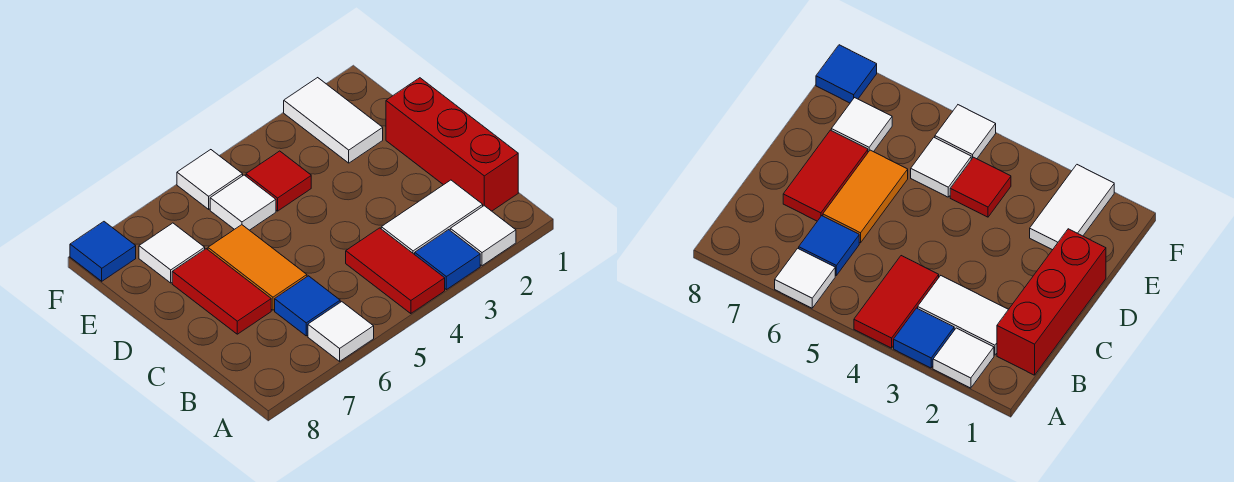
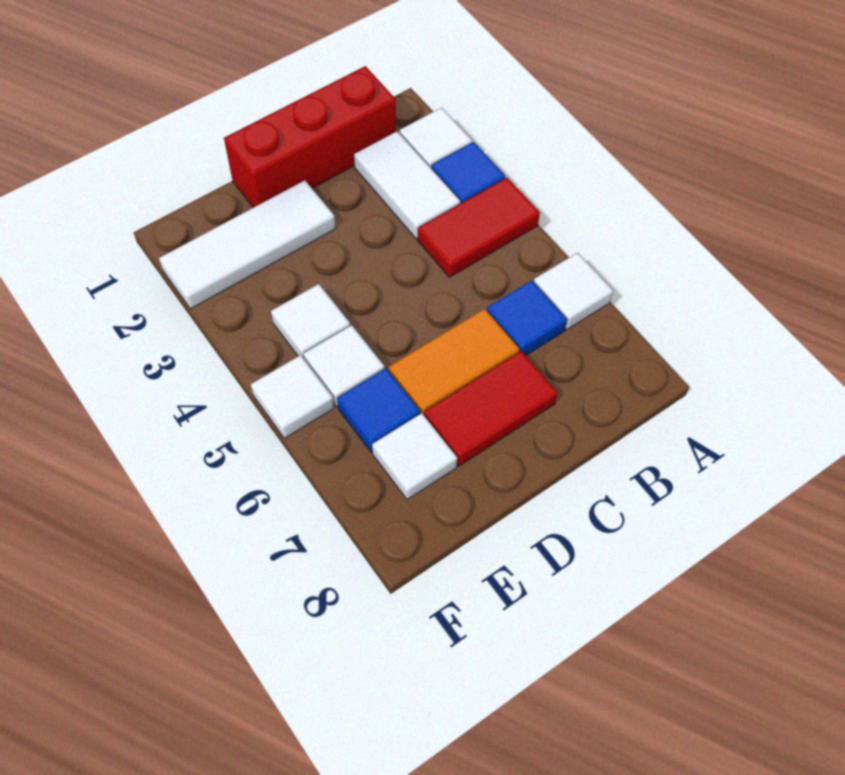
white 1x2 tile [284,78,383,163] -> white 1x3 tile [159,180,336,309]
red 1x1 tile [246,151,311,211] -> white 1x1 tile [271,284,350,359]
blue 1x1 tile [70,222,136,281] -> blue 1x1 tile moved to [337,369,420,452]

